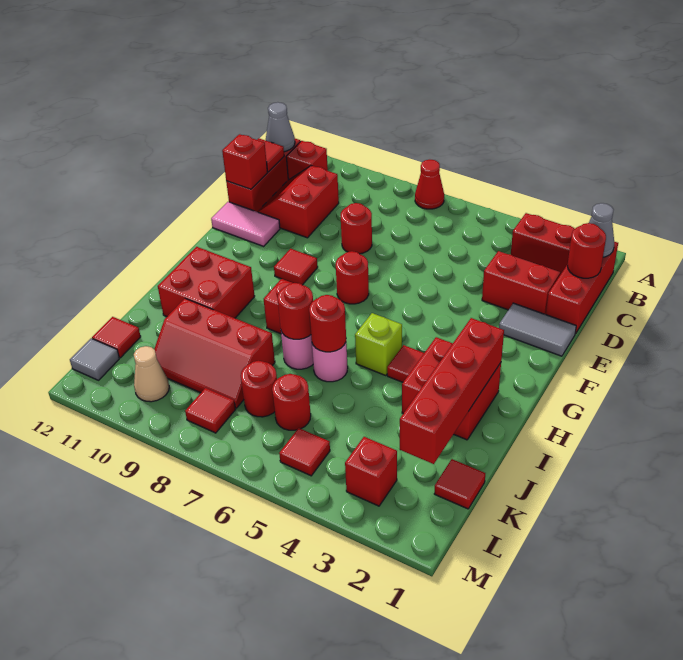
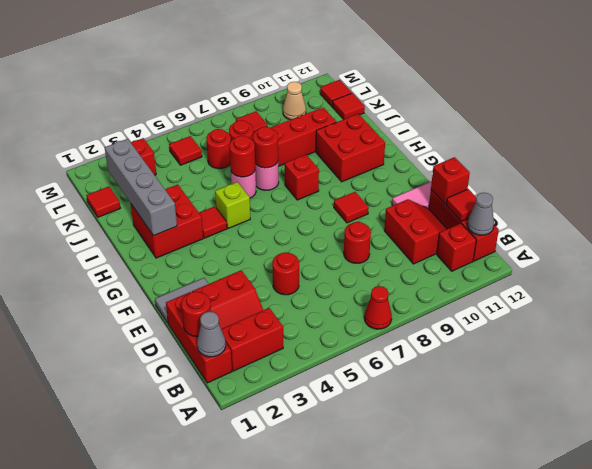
red 1x1 round brick [336,251,369,304] -> red 1x1 round brick moved to [272,252,299,295]
red 1x4 brick [400,318,504,464] -> grey 1x4 brick [105,139,177,236]
grey 1x1 tile [70,338,119,380] -> red 1x1 tile [320,80,352,107]

